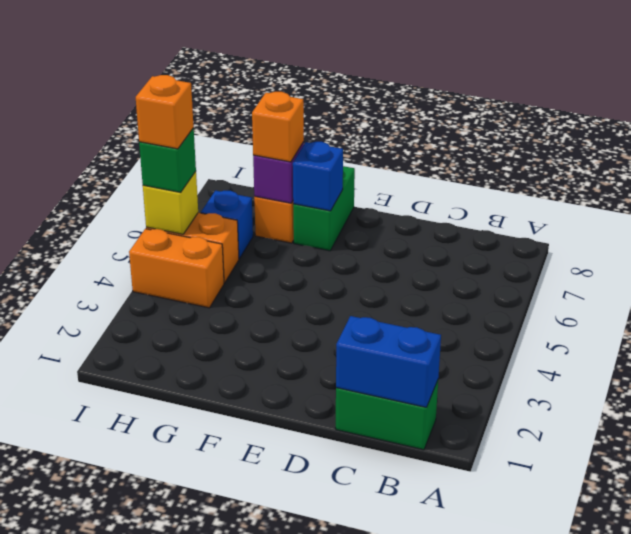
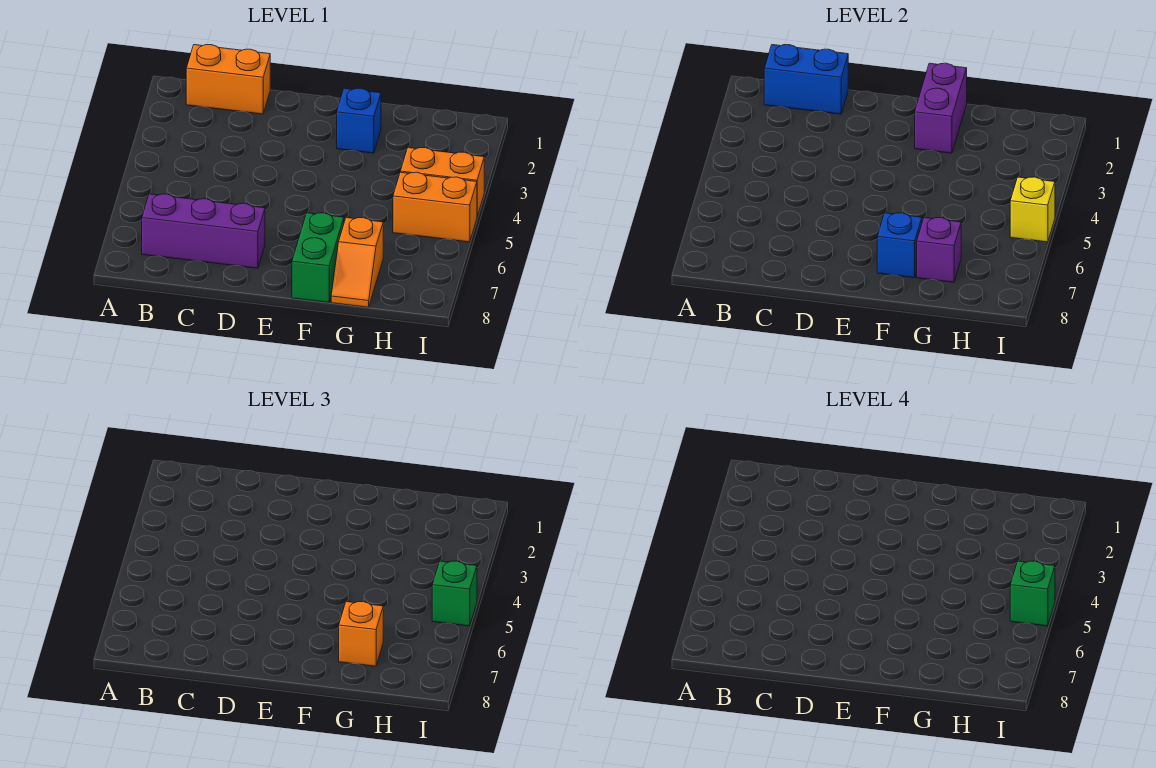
green 1x2 brick [336,381,438,450] -> orange 1x2 brick [186,45,270,114]
none -> purple 1x3 brick [142,194,265,268]
none -> purple 1x2 brick [915,63,967,153]
blue 1x1 brick [201,191,253,259] -> blue 1x1 brick moved to [337,88,381,153]
orange 1x1 brick [136,75,194,149] -> green 1x1 brick [1010,561,1055,626]

